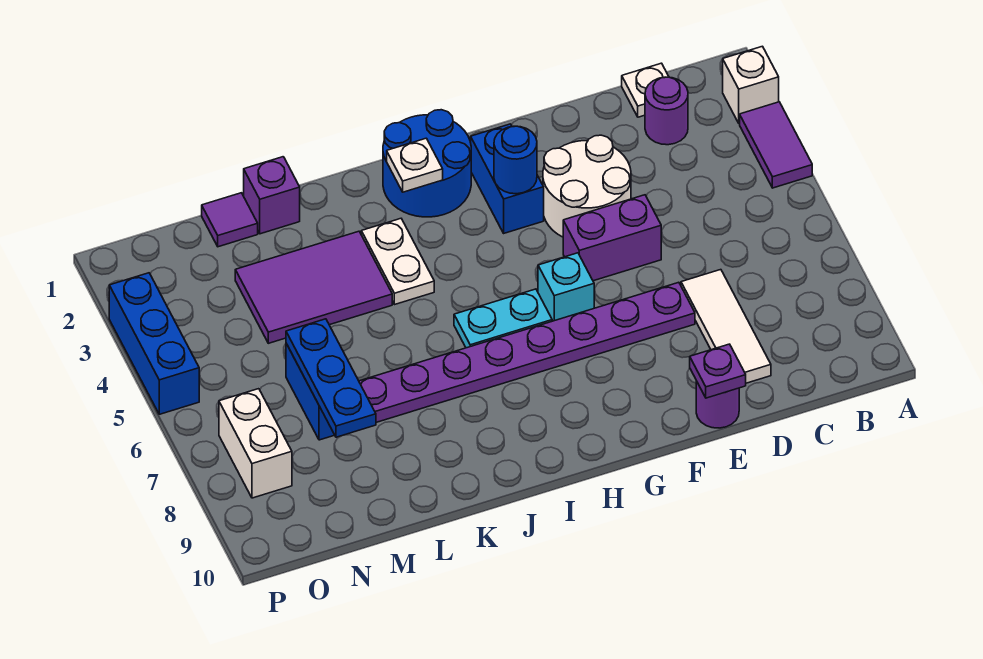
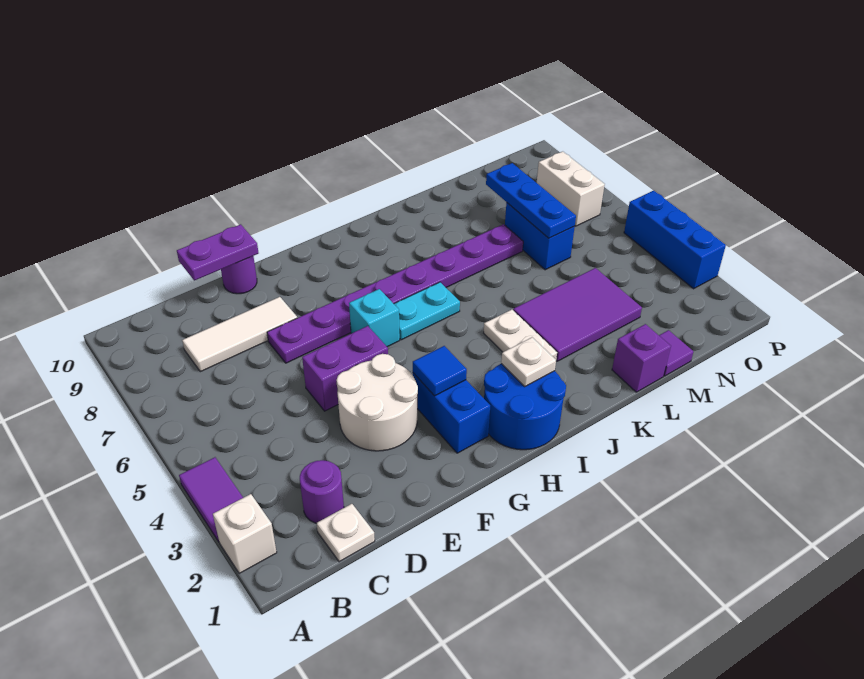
white 1x3 tile [681,270,771,383] -> white 1x3 tile turned to [182,297,297,372]
purple 1x1 plate [690,344,746,398] -> purple 1x2 plate [177,224,258,281]
blue 1x1 round brick [494,126,537,194] -> blue 1x1 tile [413,346,467,396]

